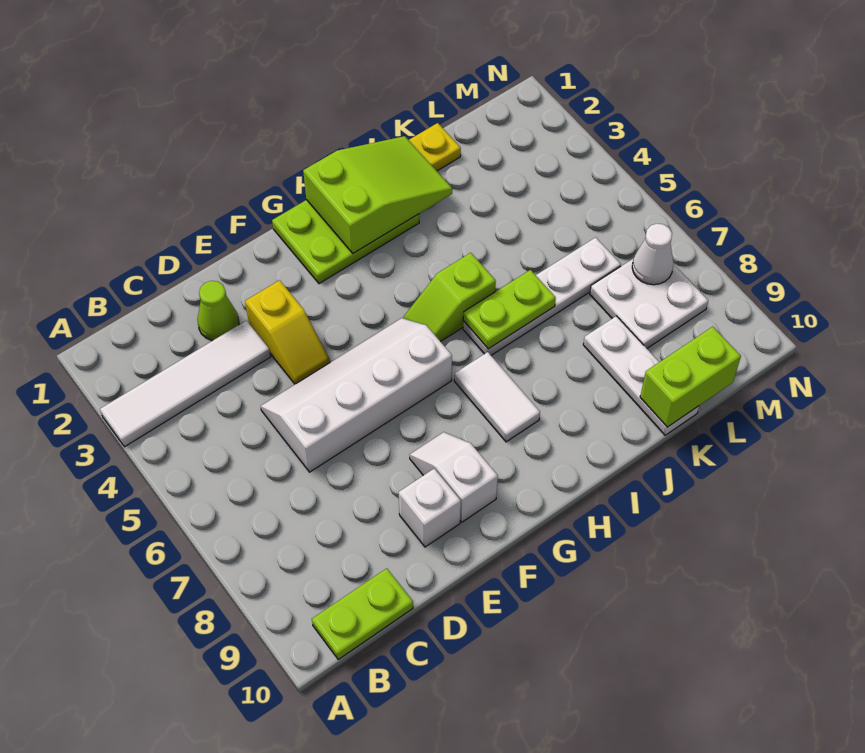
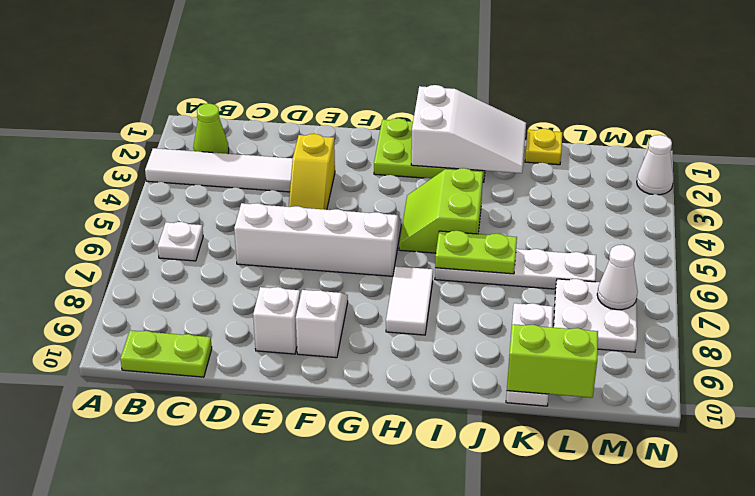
none -> white 1x1 plate [158,222,203,261]
lime 1x1 cone [198,281,239,341] -> lime 1x1 cone moved to [193,104,229,154]
lime 2x3 slope [303,136,452,253] -> white 2x3 slope [411,85,526,173]
lime 1x2 slope [403,253,496,342] -> lime 2x2 slope [399,168,483,253]
none -> white 1x1 cone [637,135,673,195]

